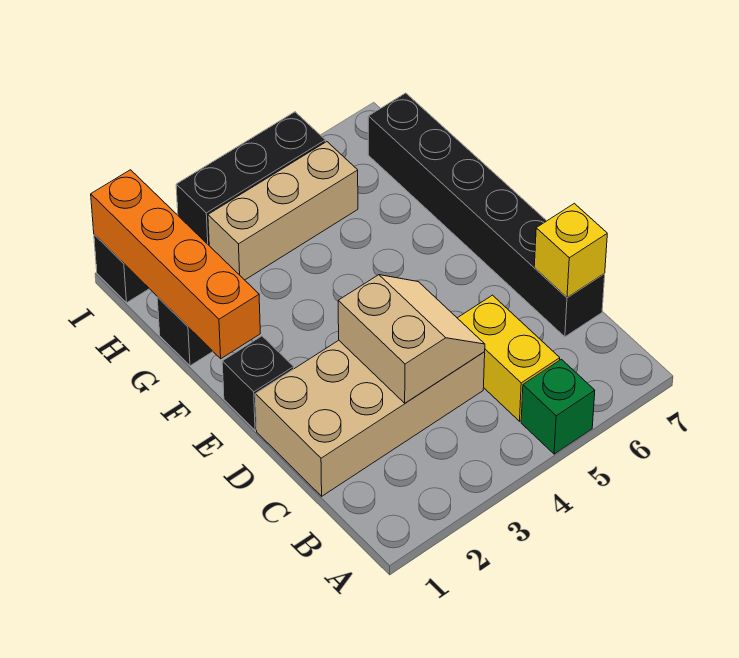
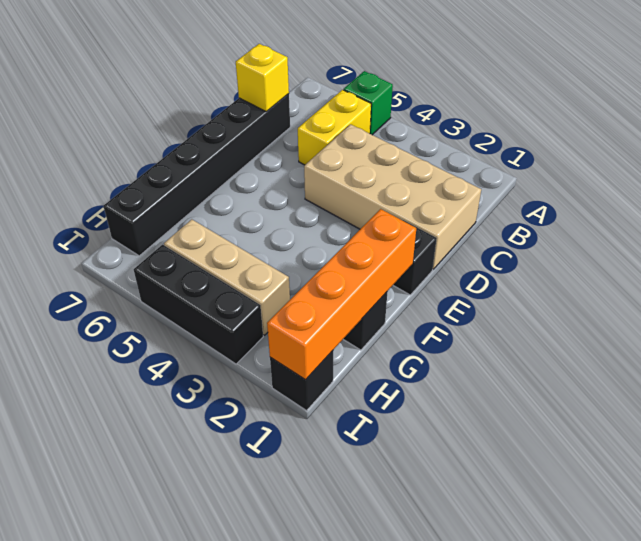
tan 2x2 slope [338,275,485,403] -> none

